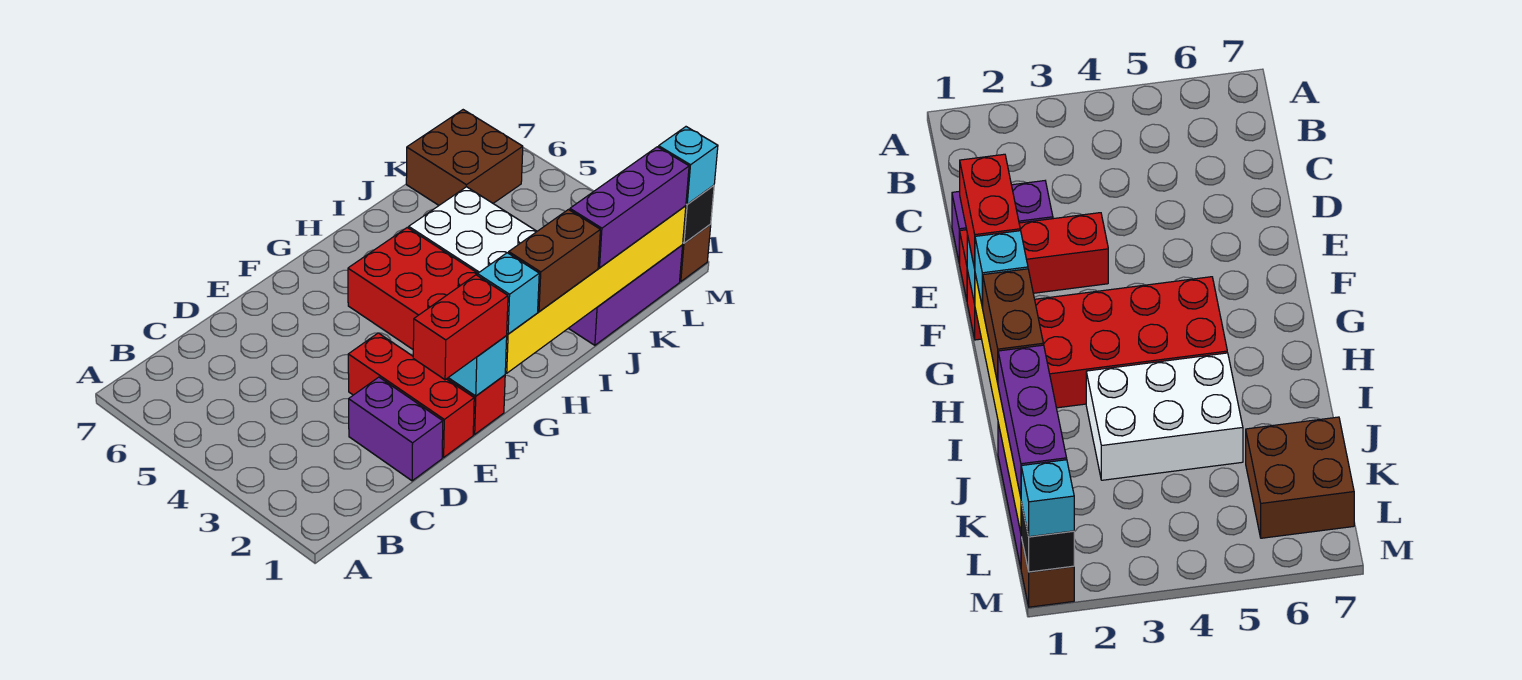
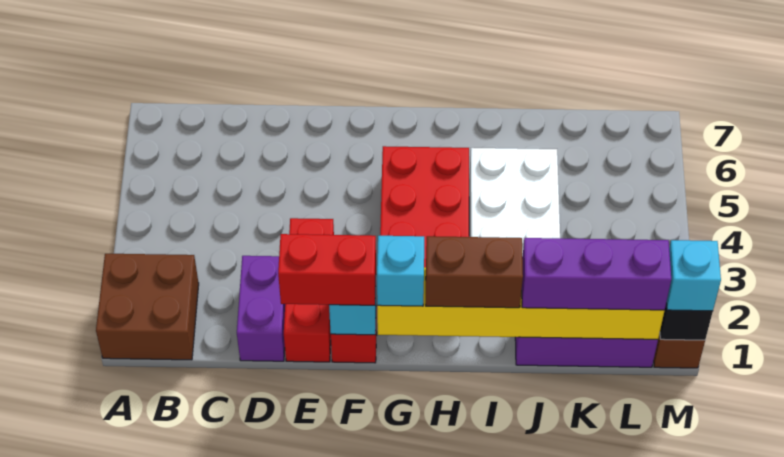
brown 2x2 brick [406,110,523,205] -> brown 2x2 brick moved to [96,254,199,360]

